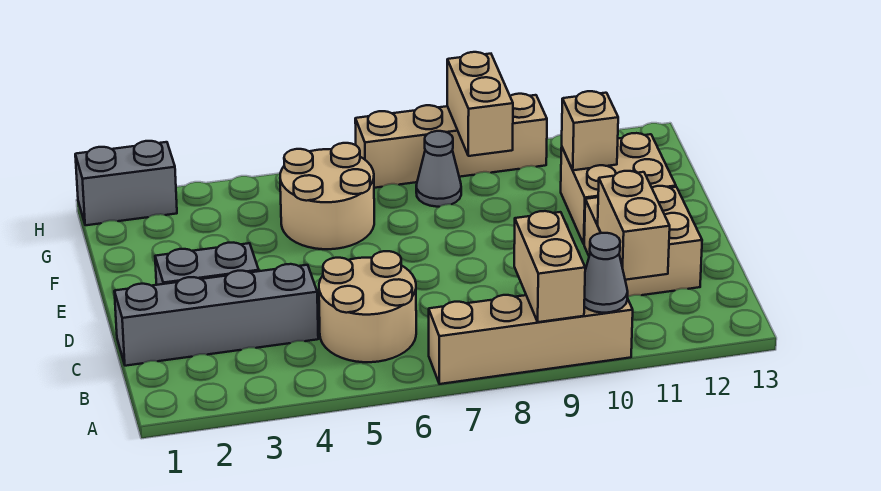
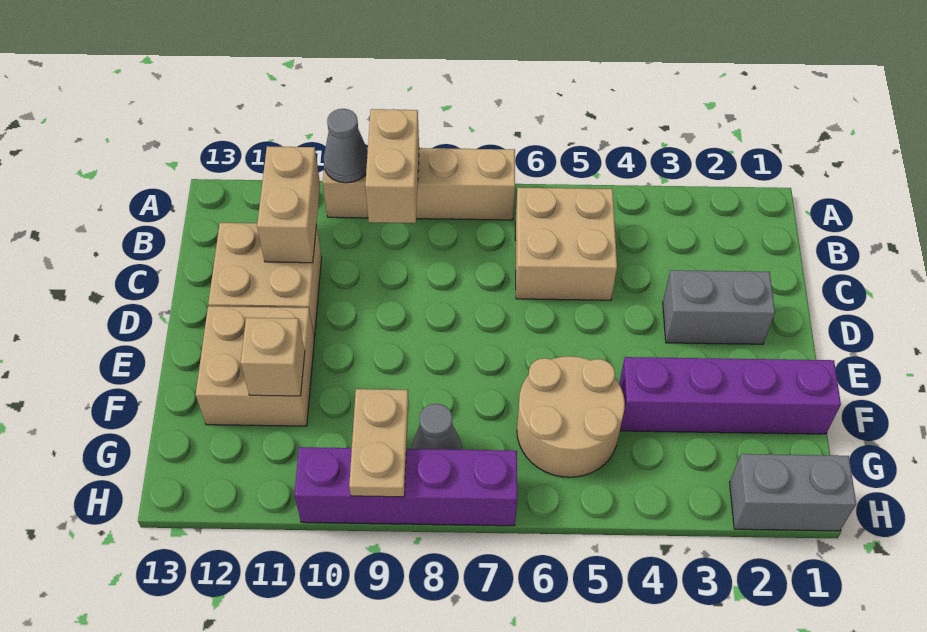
tan 2x2 round brick [319,251,416,362] -> tan 2x2 brick [515,188,617,300]
grey 1x4 brick [114,264,318,366] -> none
none -> purple 1x4 brick [619,357,841,434]
tan 1x2 brick [447,52,513,156] -> tan 1x2 plate [349,389,409,497]
tan 1x4 brick [355,94,547,188] -> purple 1x4 brick [294,447,517,526]

